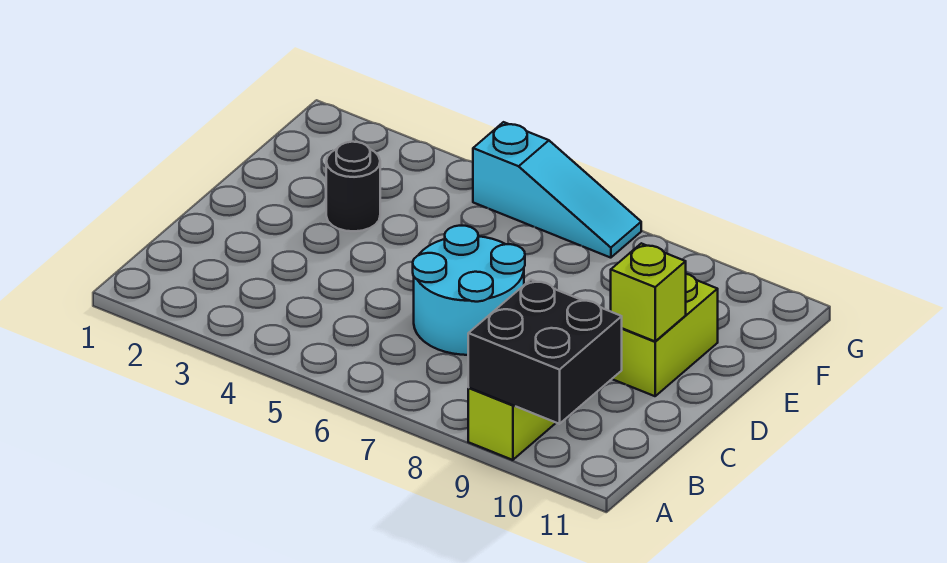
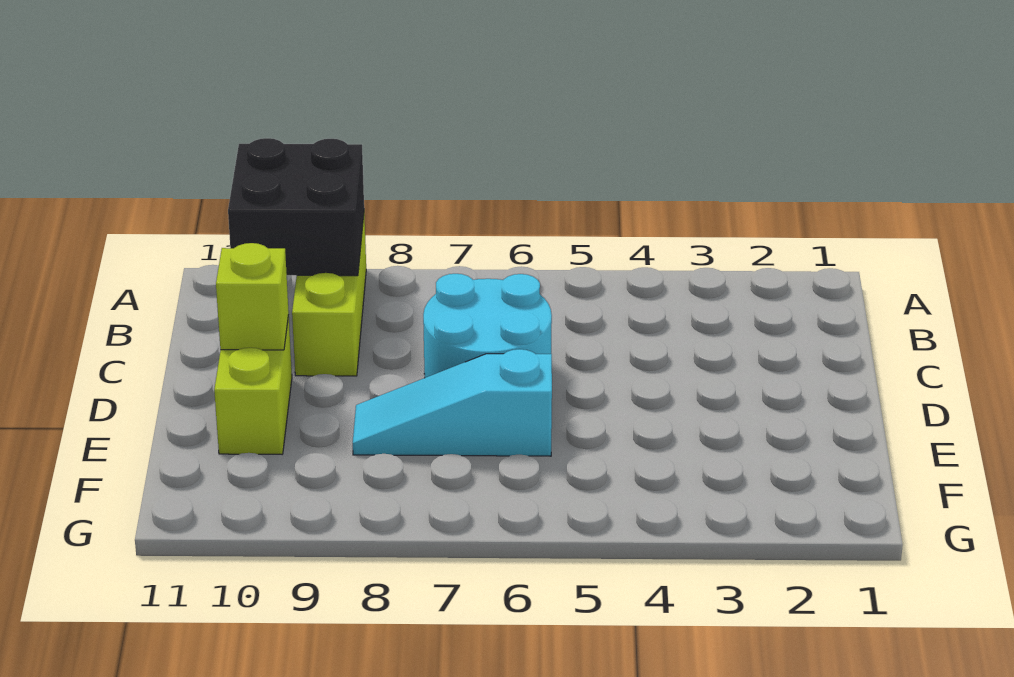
black 1x1 round brick [326,142,380,231] -> none
cyan 1x3 slope [473,122,641,258] -> cyan 1x3 slope moved to [353,349,552,456]

